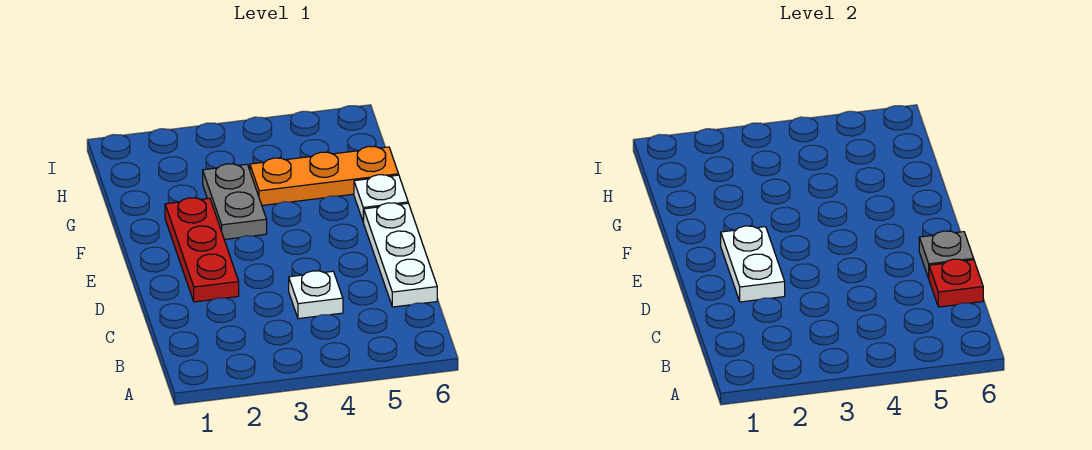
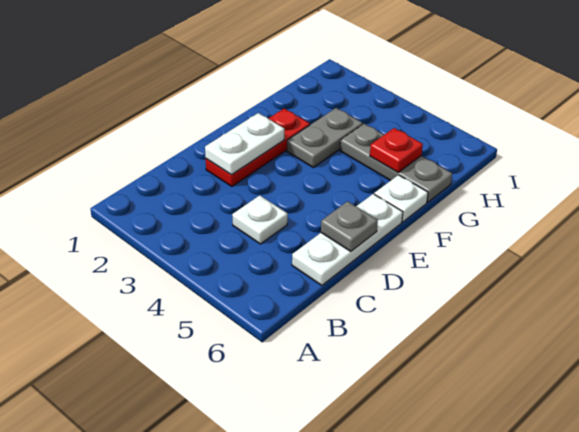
red 1x1 plate [929,259,983,307] -> red 1x1 plate moved to [370,128,423,172]
orange 1x3 plate [250,146,399,205] -> grey 1x3 plate [340,124,452,202]

